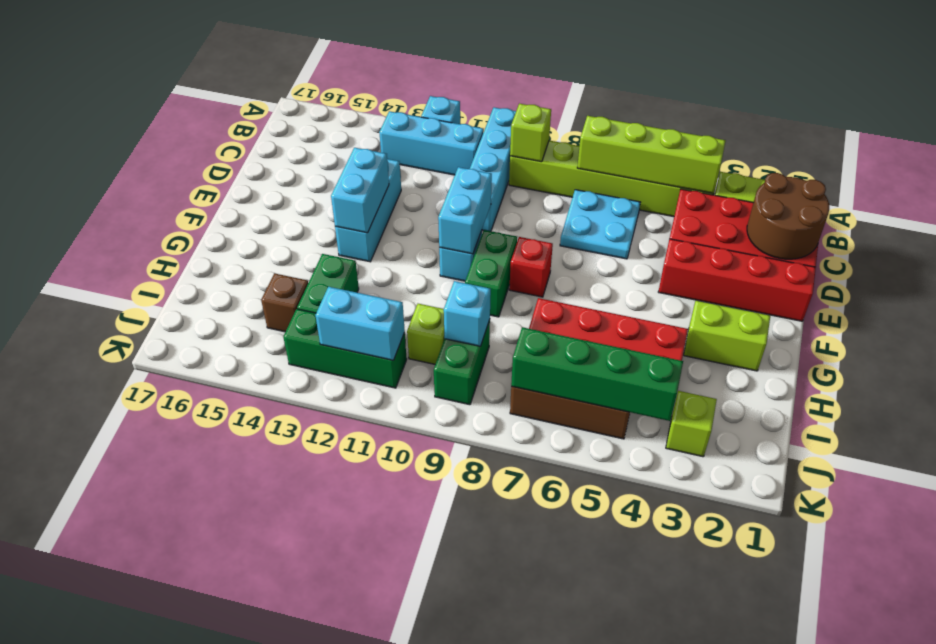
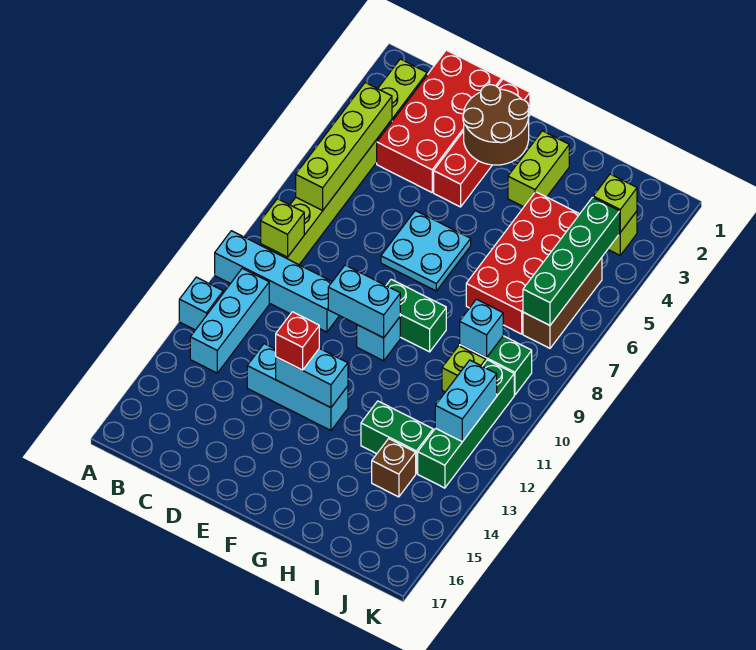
brown 2x2 round brick [747,173,829,259] -> brown 2x2 round brick moved to [463,85,529,165]
cyan 2x2 plate [560,190,641,259] -> cyan 2x2 plate moved to [381,211,471,291]
red 1x1 brick [509,237,553,297] -> red 1x1 brick moved to [276,312,319,370]
none -> lime 1x1 brick [593,174,637,232]
green 1x3 brick [283,309,407,388] -> green 1x4 brick [418,360,514,488]

